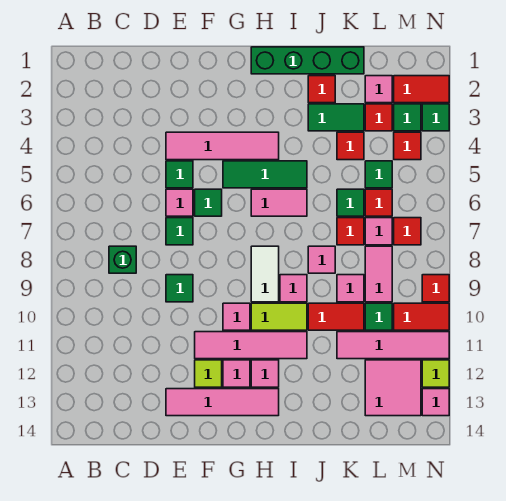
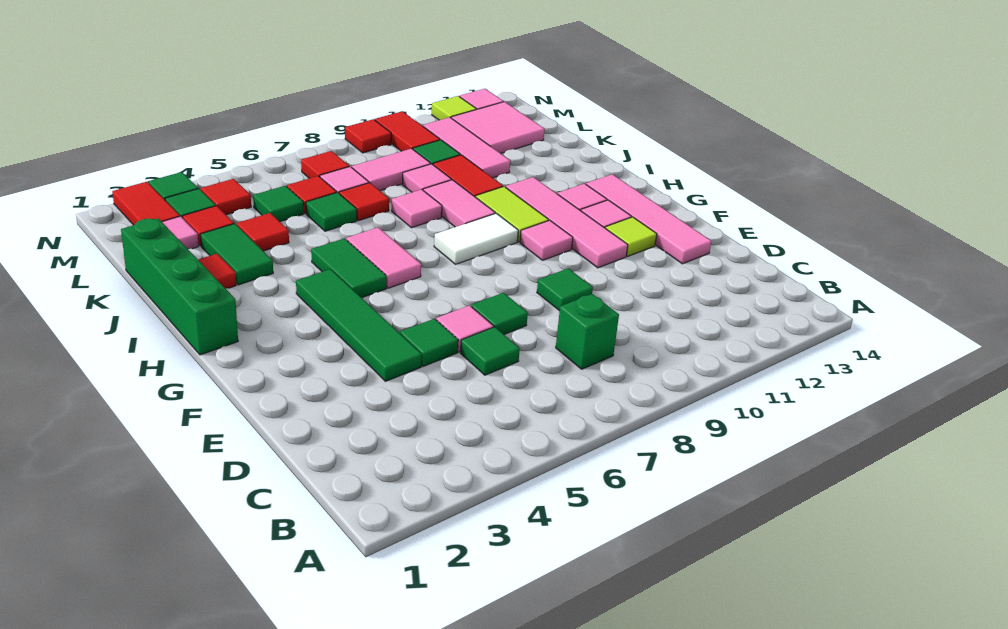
pink 1x4 tile [166,132,279,160] -> green 1x4 tile [296,269,422,381]
green 1x1 tile [195,189,222,216] -> green 1x1 tile moved to [460,327,520,375]
green 1x3 tile [223,161,307,188] -> green 1x2 tile [311,238,387,298]
pink 1x1 tile [280,275,307,302] -> pink 1x2 tile [423,180,495,227]
pink 1x4 tile [337,332,449,359] -> pink 1x3 tile [423,117,510,178]

